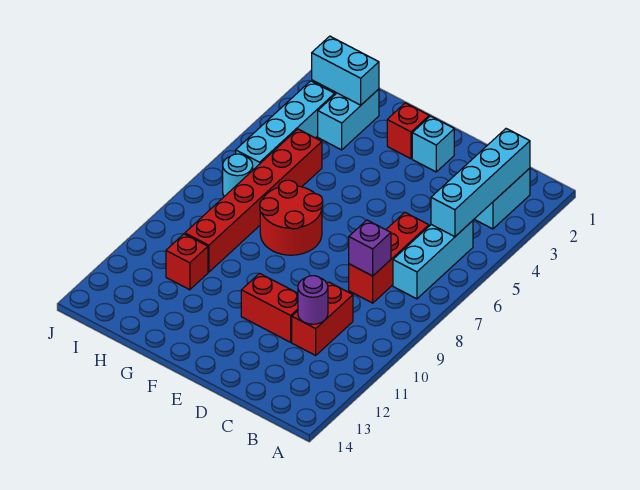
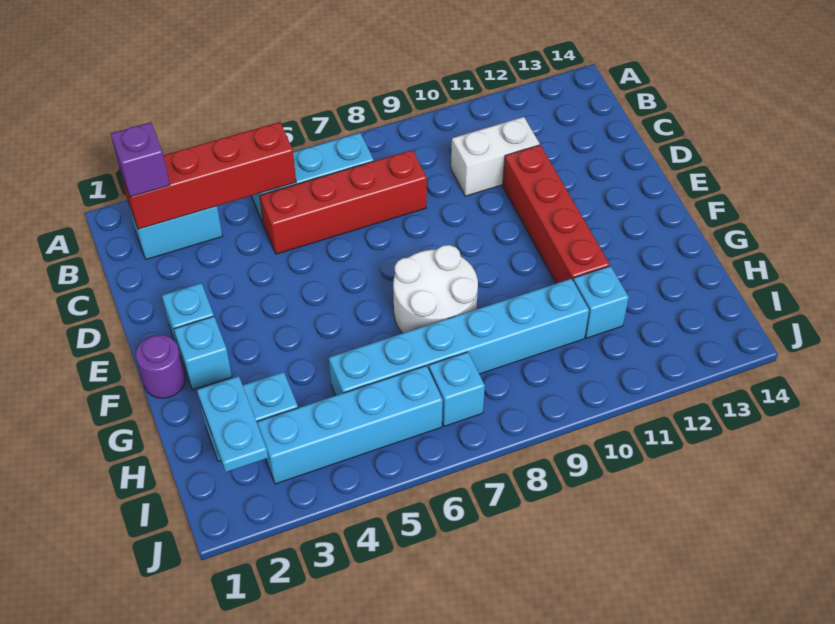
cyan 1x4 brick [431,129,530,237] -> red 1x4 brick [120,122,296,229]
red 1x3 brick [349,213,429,303] -> red 1x4 brick [260,150,427,254]
purple 1x1 brick [349,220,391,276] -> purple 1x1 brick moved to [111,122,170,197]
red 1x2 brick [292,282,353,355] -> white 1x2 brick [451,117,539,196]
purple 1x1 round brick [298,276,328,324] -> purple 1x1 round brick moved to [136,335,185,398]
red 1x2 brick [241,273,298,342] -> red 1x4 brick [503,145,610,283]
red 1x1 brick [387,103,429,159] -> cyan 1x1 brick [174,316,232,390]
red 2x2 round brick [260,180,323,255] -> white 2x2 round brick [393,245,478,333]
cyan 1x2 brick [312,36,379,105] -> cyan 1x2 plate [197,376,268,472]
red 1x6 brick [185,129,322,272] -> cyan 1x6 brick [329,279,589,396]
red 1x1 brick [166,234,208,290] -> cyan 1x1 brick [573,266,629,338]
cyan 1x1 round brick [223,154,253,196] -> cyan 1x1 brick [429,352,485,426]

